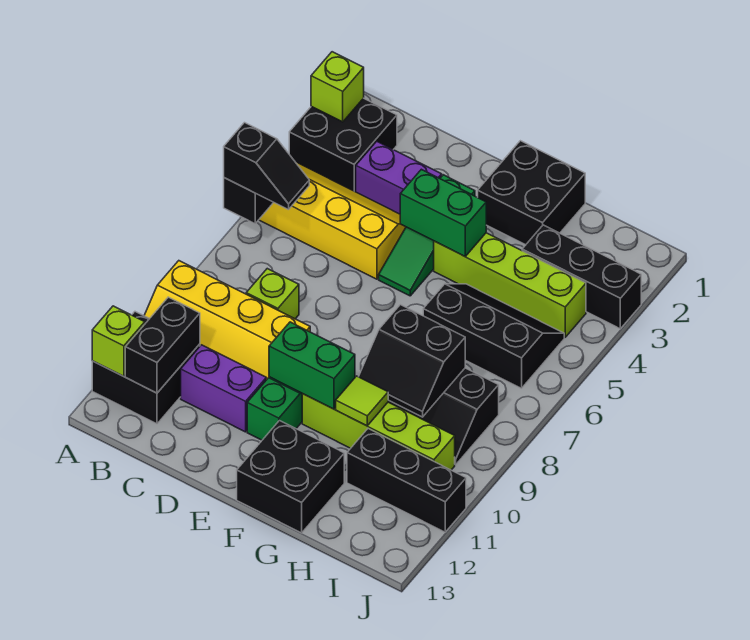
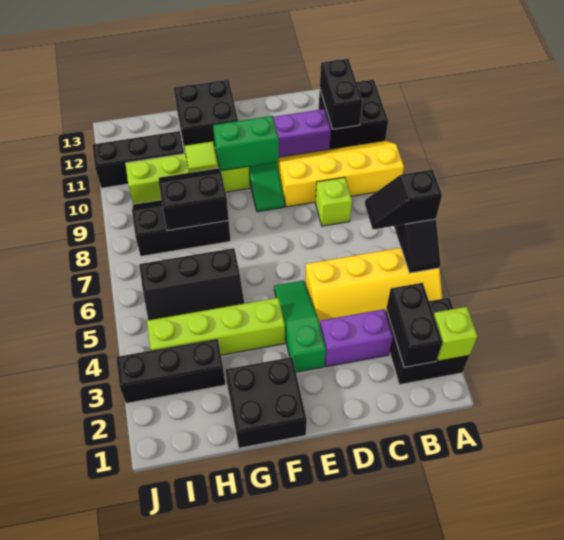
lime 1x1 brick [92,306,145,376] -> none
none -> black 1x2 brick [386,283,443,367]
green 1x2 brick [400,169,486,256] -> none

